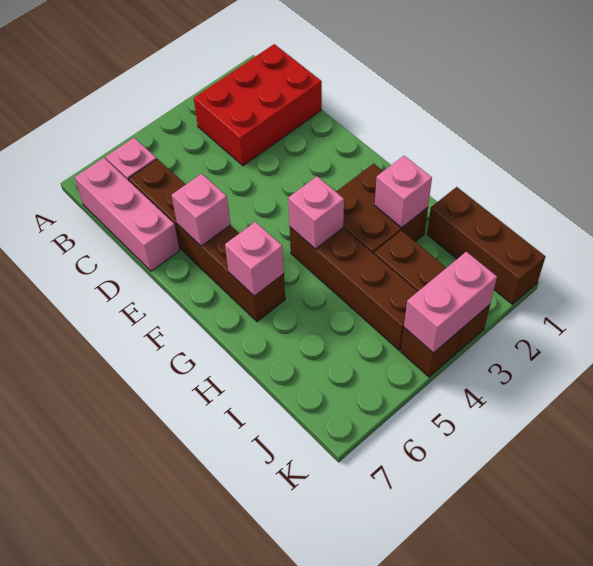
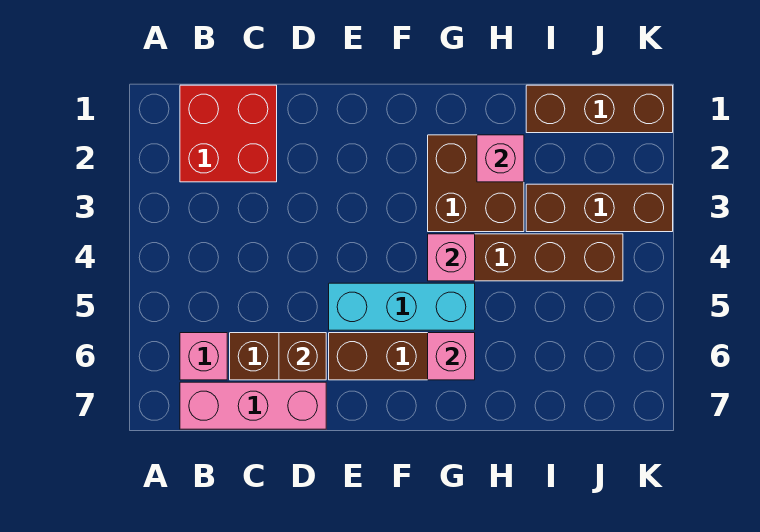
red 2x3 brick [194,44,322,166] -> red 2x2 brick [180,85,277,182]
none -> cyan 1x3 brick [329,283,475,330]
pink 1x1 brick [172,174,230,246] -> none
pink 1x2 brick [404,252,497,353] -> none
brown 1x1 brick [401,328,461,377] -> brown 1x1 brick moved to [279,333,326,380]

